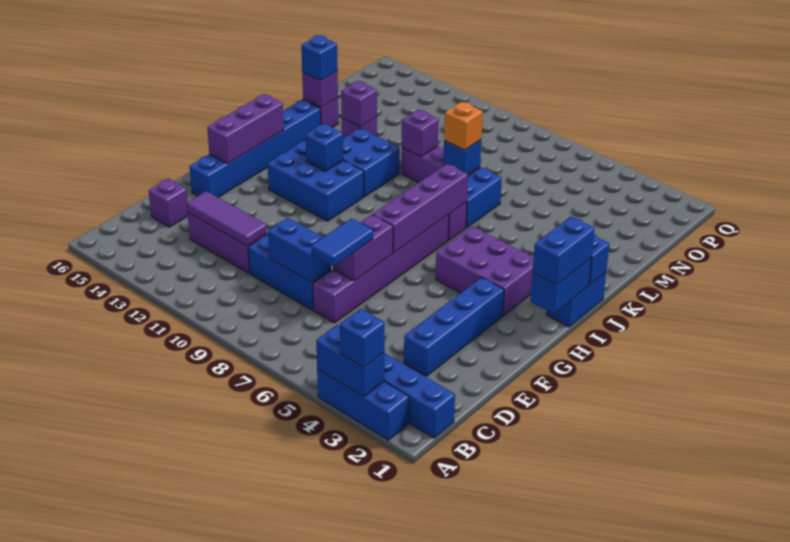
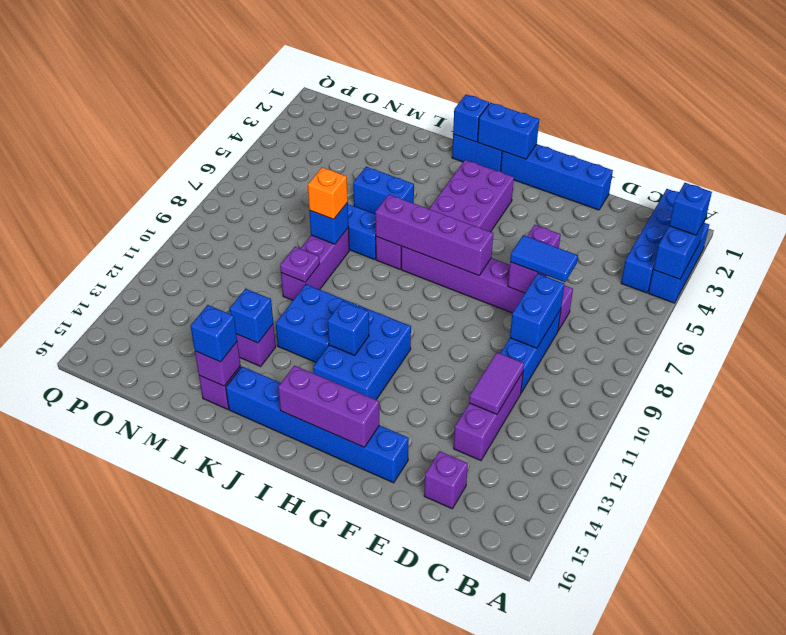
blue 1x4 brick [404,277,504,376] -> blue 1x4 brick moved to [501,144,613,210]
purple 1x3 tile [187,191,267,246] -> purple 1x2 tile [469,352,524,414]
purple 1x2 brick [333,215,393,281] -> purple 1x2 brick turned to [508,225,561,293]
blue 1x2 brick [533,217,595,285] -> blue 1x2 brick moved to [353,167,414,214]
purple 1x1 brick [402,110,439,157] -> purple 1x1 plate [280,247,320,282]
purple 1x1 brick [341,81,377,127] -> blue 1x1 brick [230,289,273,343]

